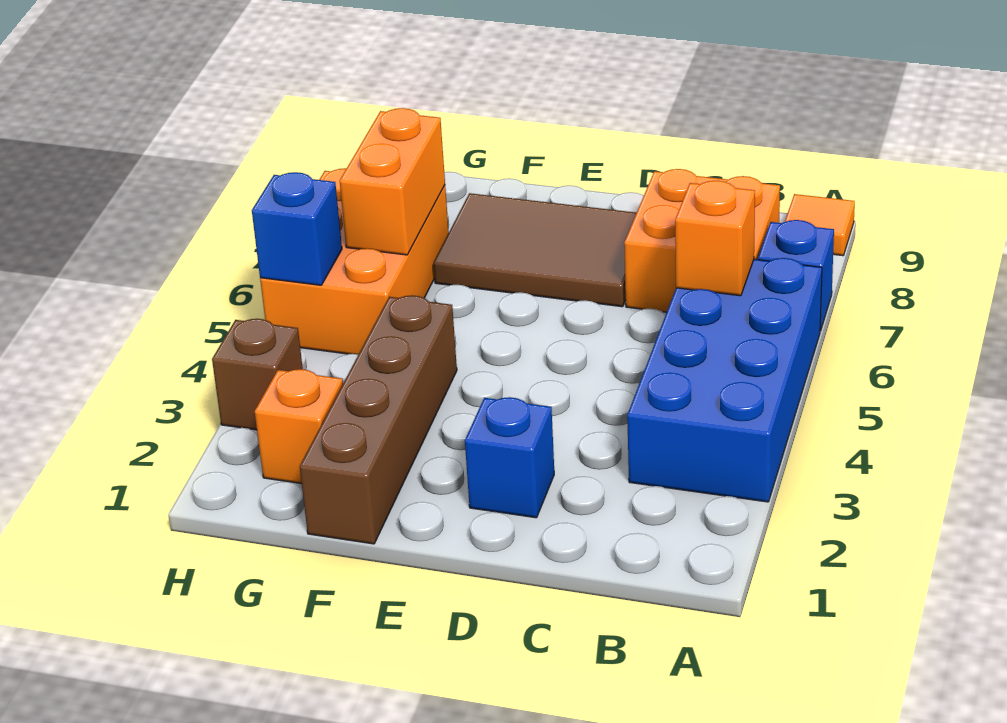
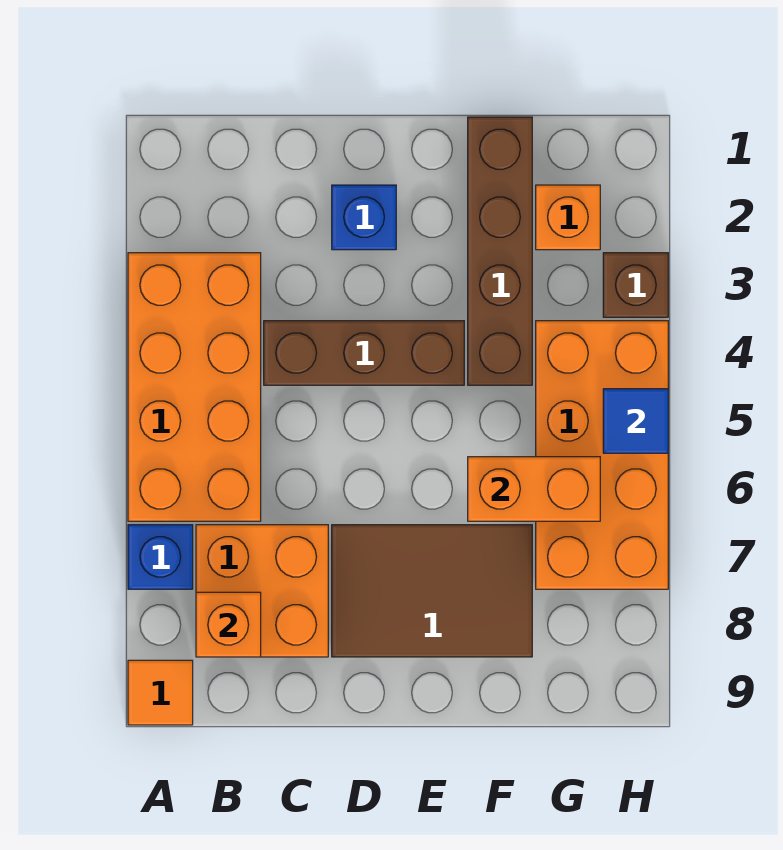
blue 2x4 brick [627,258,822,502] -> orange 2x4 brick [128,253,261,521]
orange 1x1 brick [675,181,755,296] -> orange 1x1 brick moved to [196,592,261,657]
none -> brown 1x3 brick [264,321,464,385]
orange 2x3 brick [260,168,449,354] -> orange 2x4 brick [536,321,668,589]
orange 1x2 brick [340,108,445,255] -> orange 1x2 brick turned to [468,457,600,521]
blue 1x1 brick [252,172,342,285] -> blue 1x1 tile [603,389,668,453]

